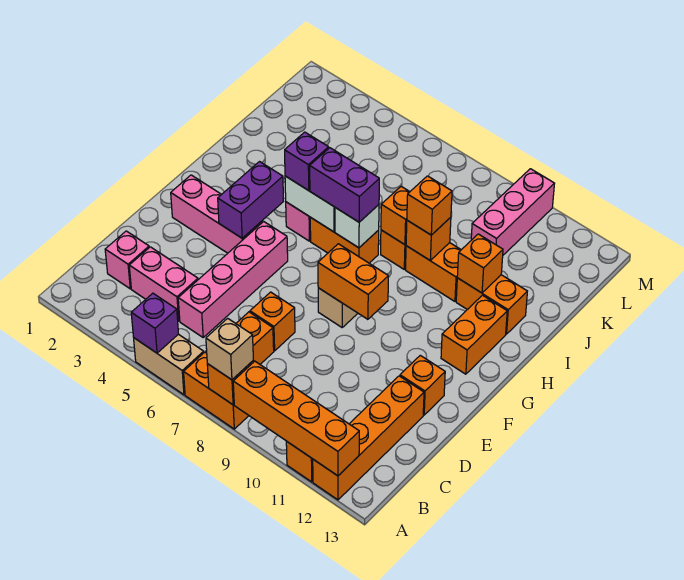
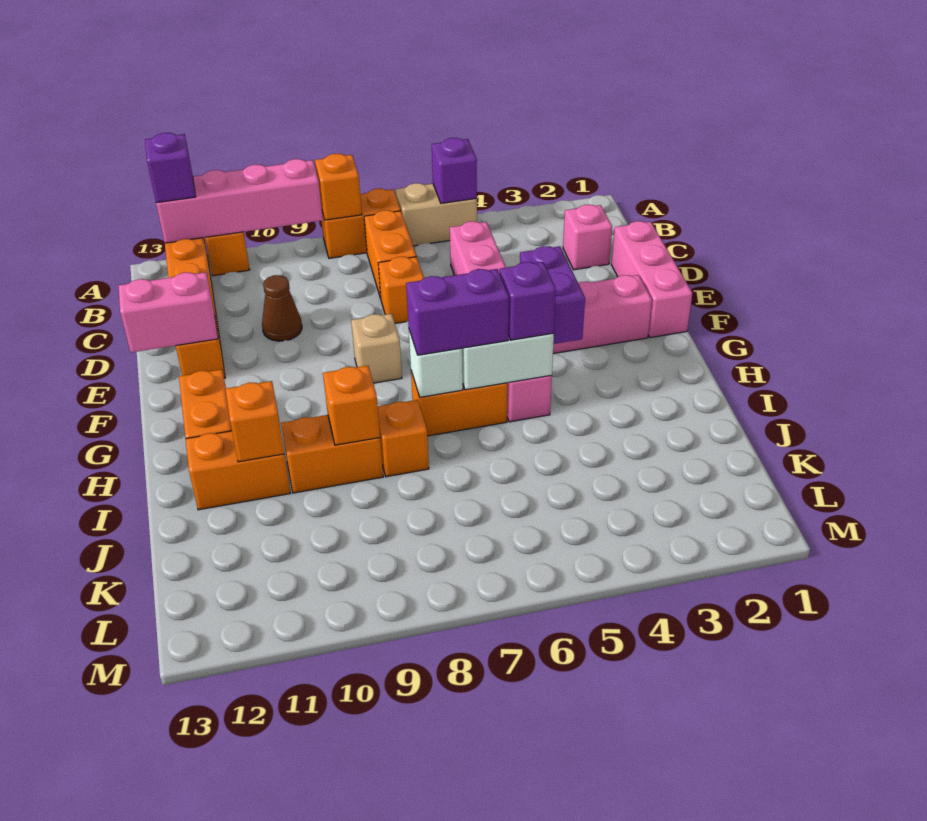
tan 1x1 brick [206,318,253,380] -> none
orange 1x4 brick [233,361,359,476] -> pink 1x4 brick [156,159,323,243]
none -> purple 1x1 brick [145,133,196,203]
pink 1x2 brick [129,247,198,321] -> pink 1x2 brick moved to [119,272,218,353]
none -> brown 1x1 cone [262,275,302,341]
orange 1x2 brick [318,244,388,319] -> none
orange 1x1 brick [381,187,410,245] -> none
orange 1x1 brick [407,176,452,235] -> none
pink 1x3 brick [471,169,555,255] -> pink 1x3 brick moved to [612,221,692,338]

